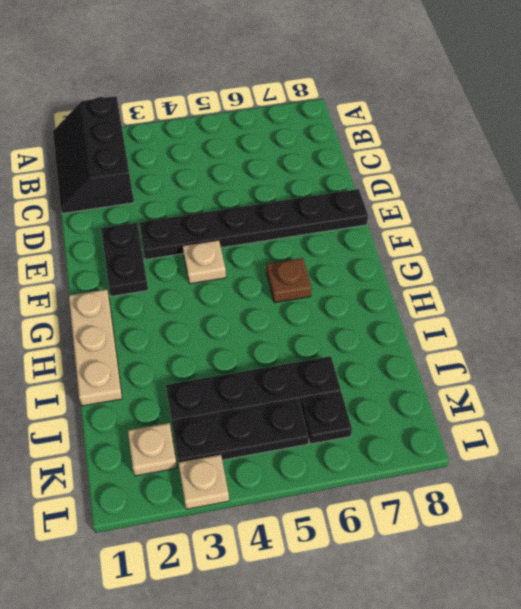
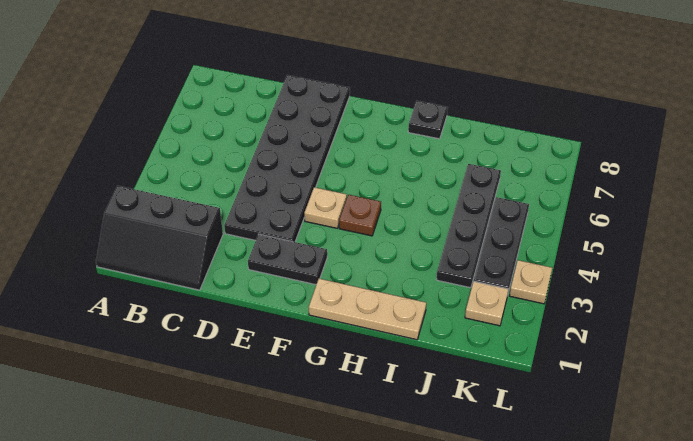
black 1x6 plate [139,189,368,259] -> black 2x6 plate [224,75,350,242]
brown 1x1 plate [266,258,312,303] -> brown 1x1 plate moved to [339,195,381,236]
black 1x1 plate [301,393,352,444] -> black 1x1 plate moved to [408,101,448,139]

